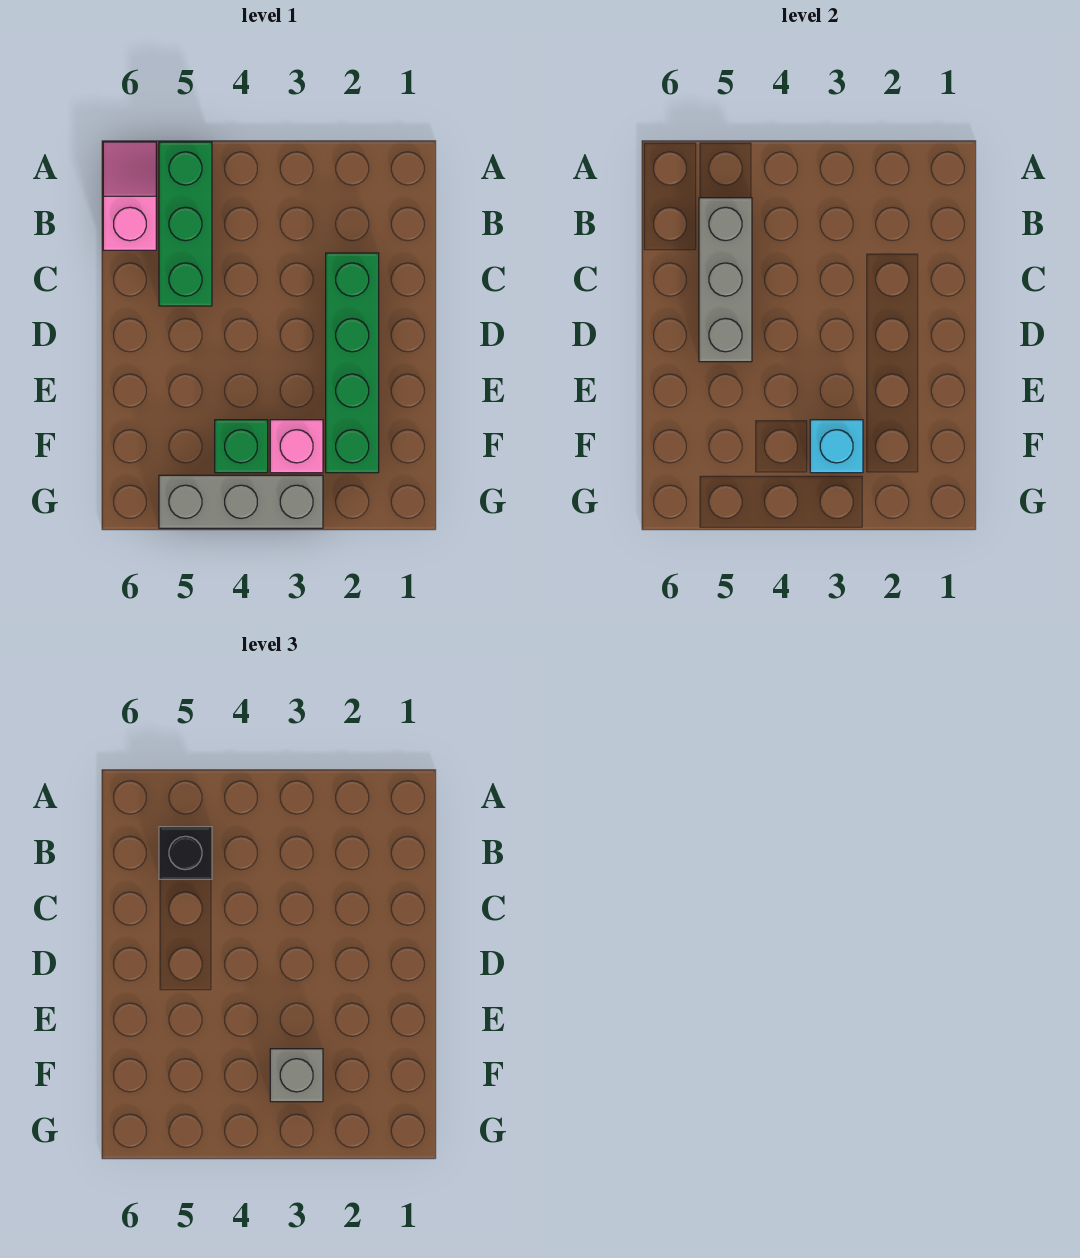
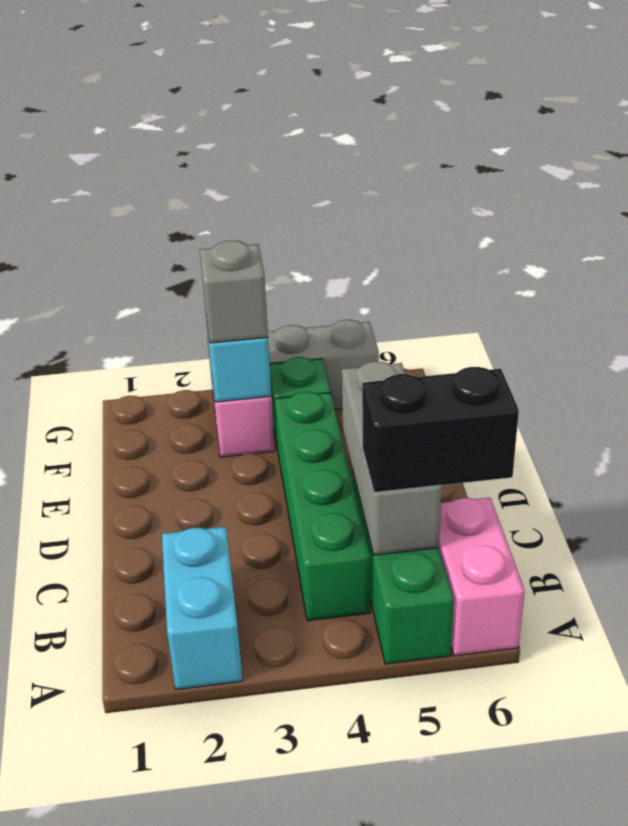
none -> cyan 1x2 brick [162,527,243,689]
pink 1x2 slope [103,142,156,250] -> pink 1x2 brick [439,498,525,656]
black 1x1 brick [159,827,212,879] -> black 1x2 brick [362,367,519,493]
green 1x4 brick [326,253,379,473] -> green 1x4 brick moved to [275,392,370,621]

